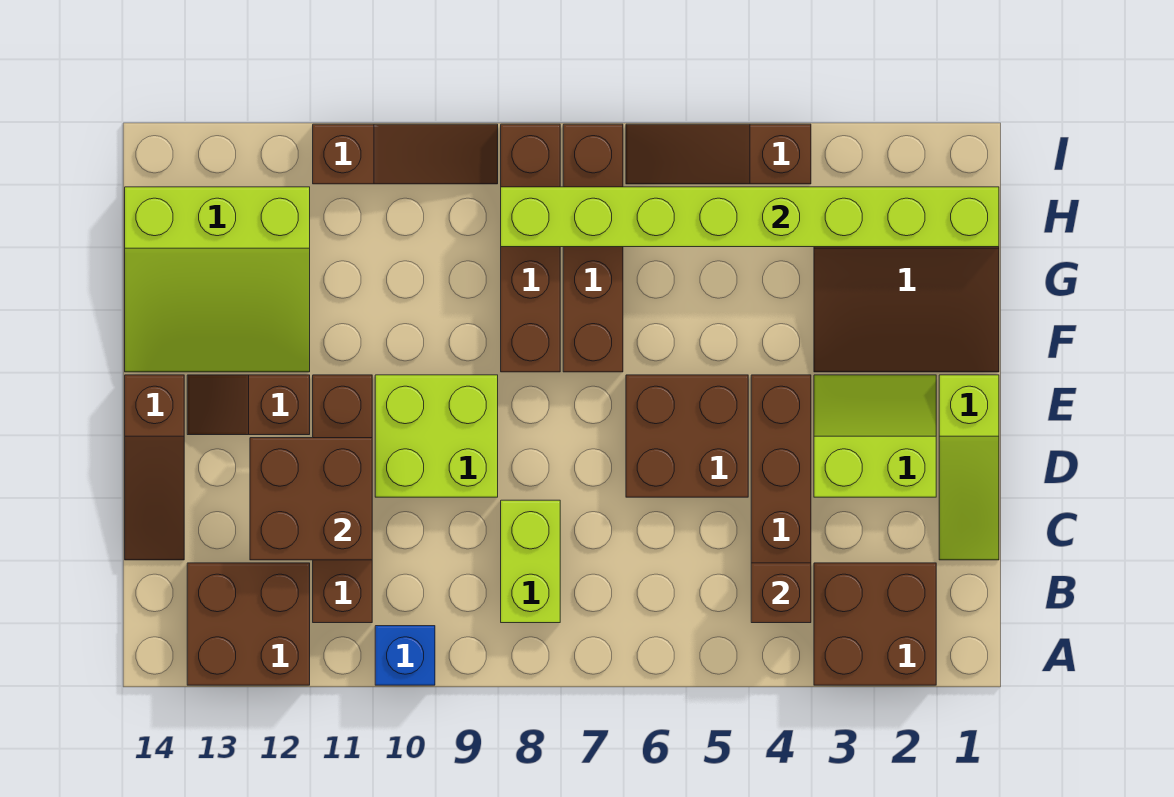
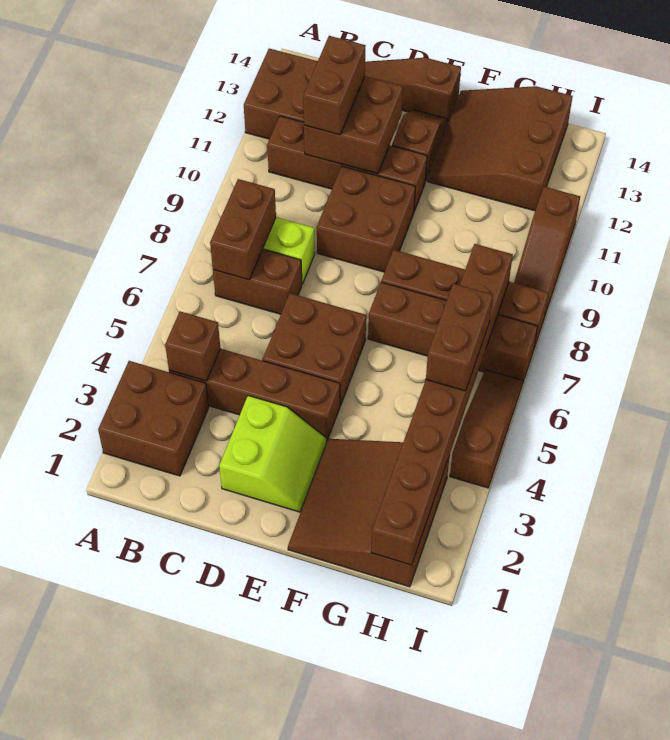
blue 1x1 brick [375,626,435,685] -> none
none -> brown 1x2 brick [213,249,302,314]
none -> brown 1x2 brick [210,179,276,280]
lime 1x3 slope [939,375,999,560] -> none
none -> brown 1x2 brick [303,36,366,135]
lime 2x2 brick [375,375,498,497] -> brown 2x2 brick [317,166,415,272]
lime 3x3 slope [125,187,310,372] -> brown 3x3 slope [428,86,573,211]
lime 1x8 brick [501,187,999,247] -> brown 1x8 brick [371,244,513,565]
none -> brown 1x2 brick [426,284,493,391]

